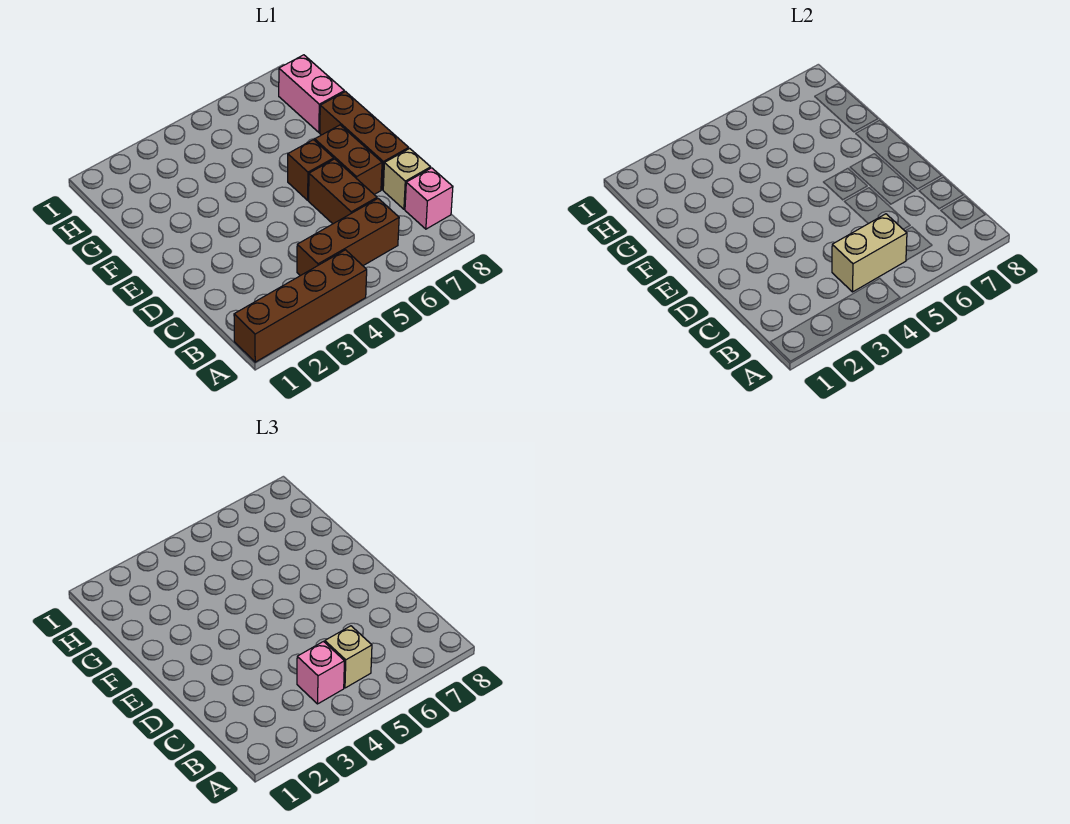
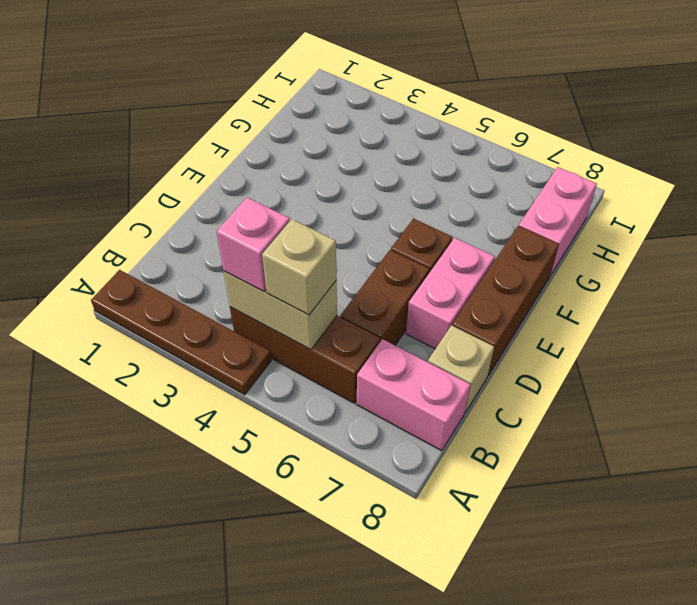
brown 1x4 brick [234,250,367,362] -> brown 1x4 plate [91,270,271,395]
pink 1x1 brick [405,168,453,229] -> pink 1x2 brick [357,339,470,451]
brown 1x2 brick [315,125,382,194] -> pink 1x2 brick [406,238,495,349]

